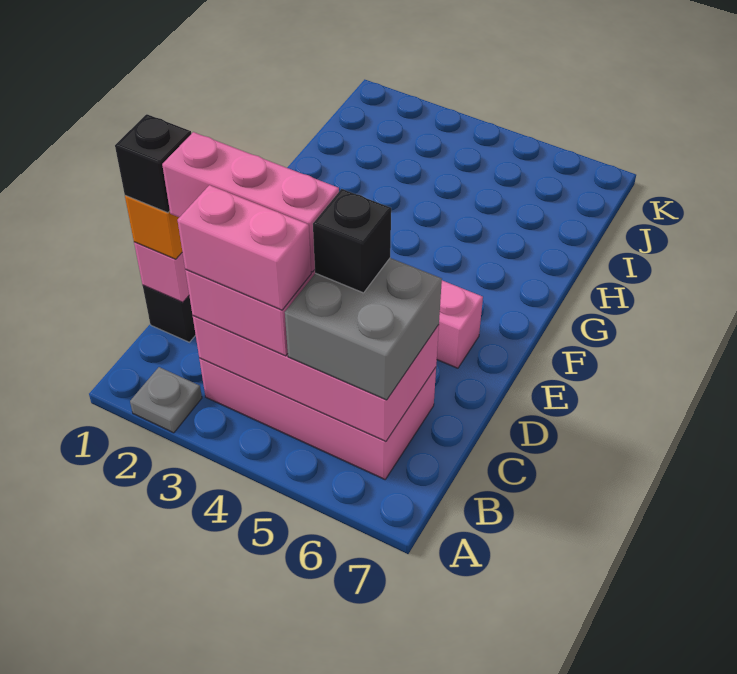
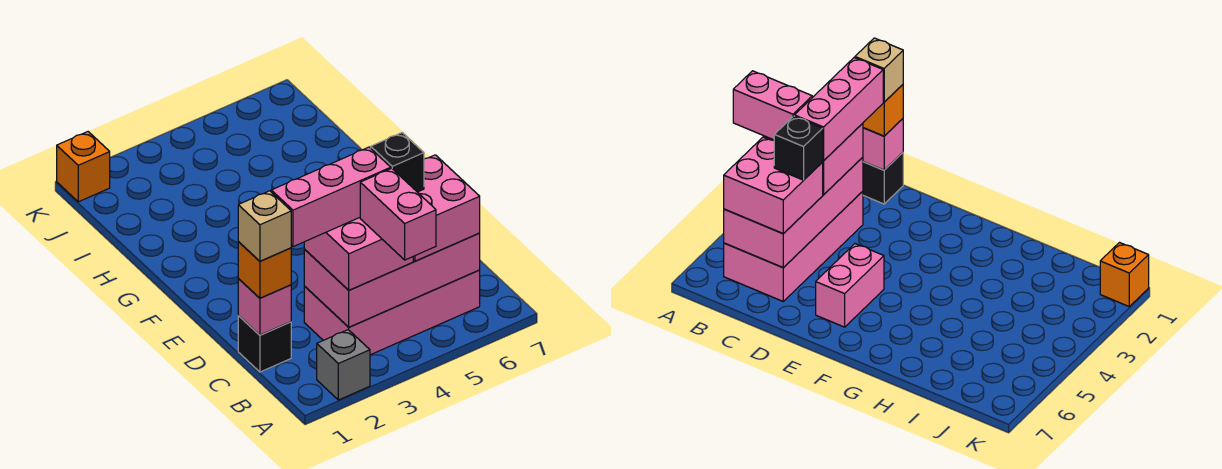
grey 1x1 plate [130,367,202,433] -> grey 1x1 brick [317,330,370,400]
pink 1x2 brick [177,185,311,310] -> pink 1x2 brick turned to [360,168,436,260]
grey 2x2 brick [285,258,442,400] -> pink 2x2 brick [413,155,480,261]
black 1x1 brick [115,114,191,213] -> tan 1x1 brick [238,191,291,261]
none -> orange 1x1 brick [57,132,110,202]

